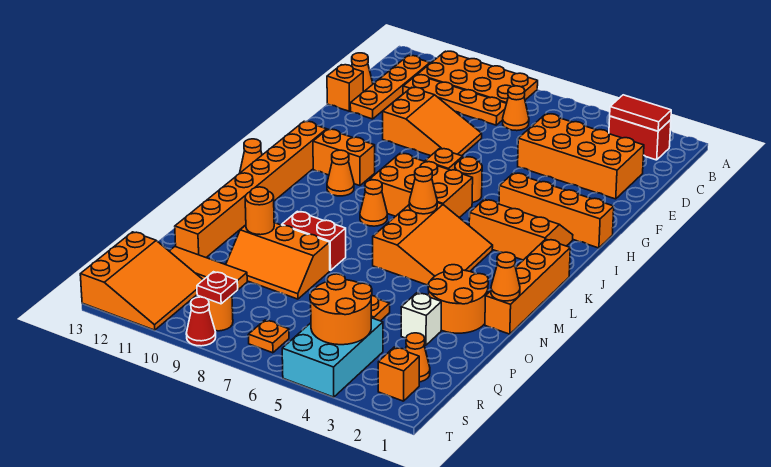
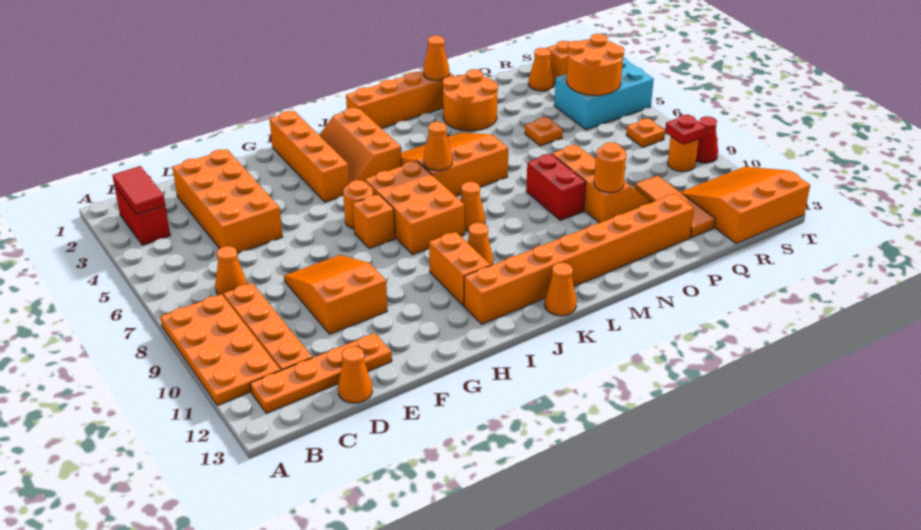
orange 1x1 brick [327,65,363,111] -> none
white 1x1 brick [401,293,441,345] -> none

